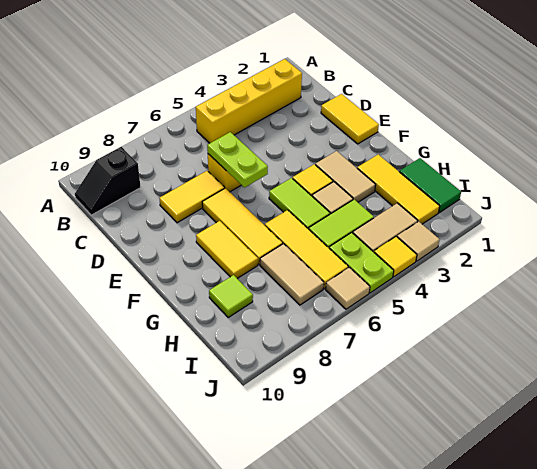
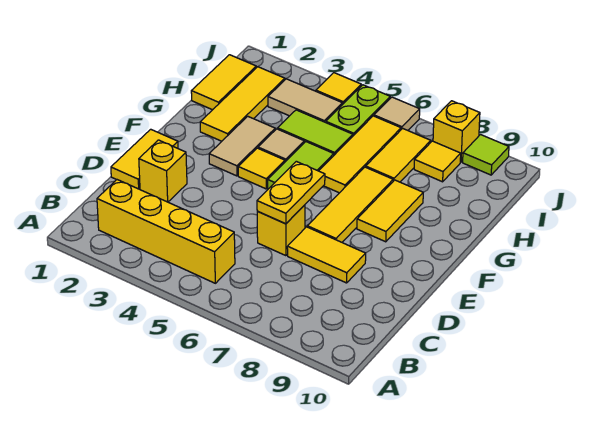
black 1x2 slope [75,147,141,215] -> none
none -> yellow 1x1 brick [139,140,187,202]
lime 1x2 plate [207,132,268,188] -> yellow 1x2 plate [257,161,325,224]
green 1x2 tile [399,158,461,213] -> yellow 1x2 tile [191,55,256,110]
tan 1x2 tile [260,244,324,305] -> yellow 1x2 tile [366,128,431,182]
lime 1x1 tile [209,275,253,317] -> lime 1x1 tile moved to [463,135,509,175]
none -> yellow 1x1 tile [414,141,461,182]
tan 1x1 tile [397,221,440,261] -> none
none -> yellow 1x1 brick [433,101,480,162]

